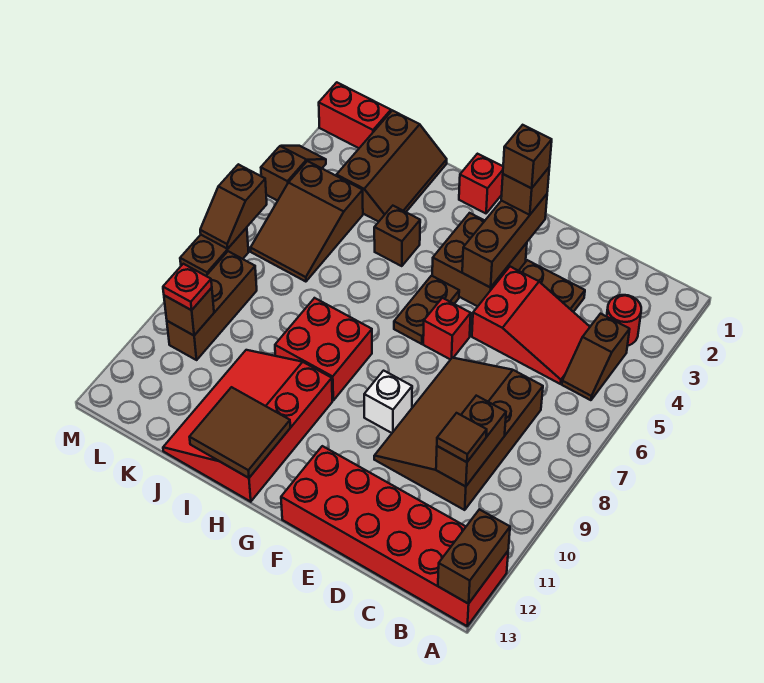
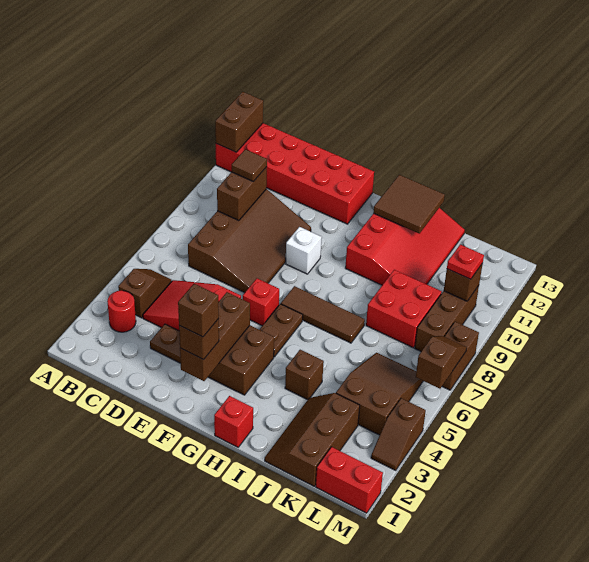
none -> brown 1x3 tile [281,286,365,343]
red 2x2 brick [275,298,372,400] -> red 2x2 brick moved to [366,270,442,348]

